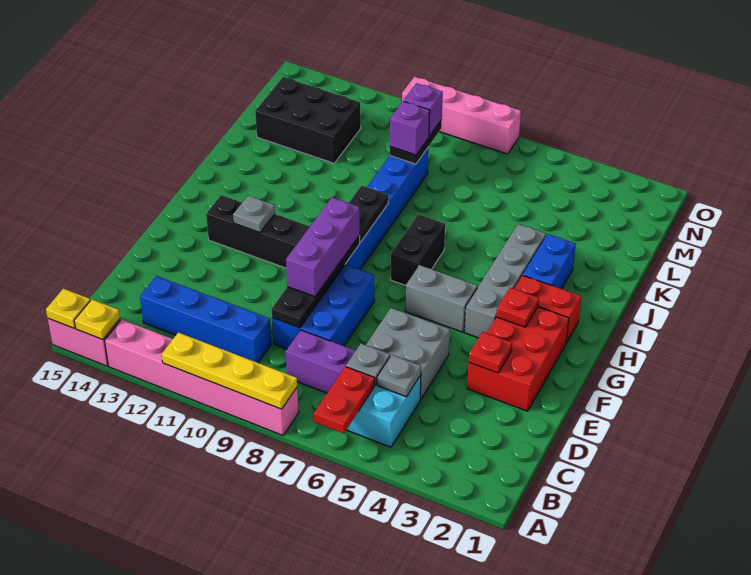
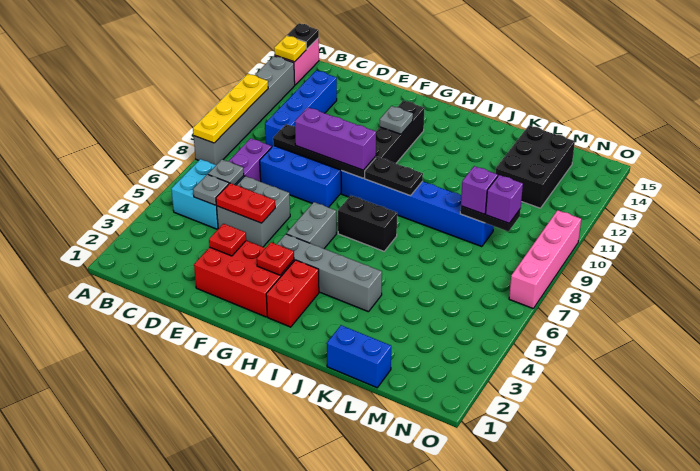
red 1x2 plate [314,367,375,433] -> red 1x2 plate moved to [216,183,275,223]
pink 1x6 brick [105,319,299,435] -> grey 1x6 brick [194,56,295,165]
yellow 1x1 plate [46,289,91,328] -> black 1x1 plate [287,23,319,49]
blue 1x2 brick [523,234,576,289] -> blue 1x2 brick moved to [327,325,391,388]

